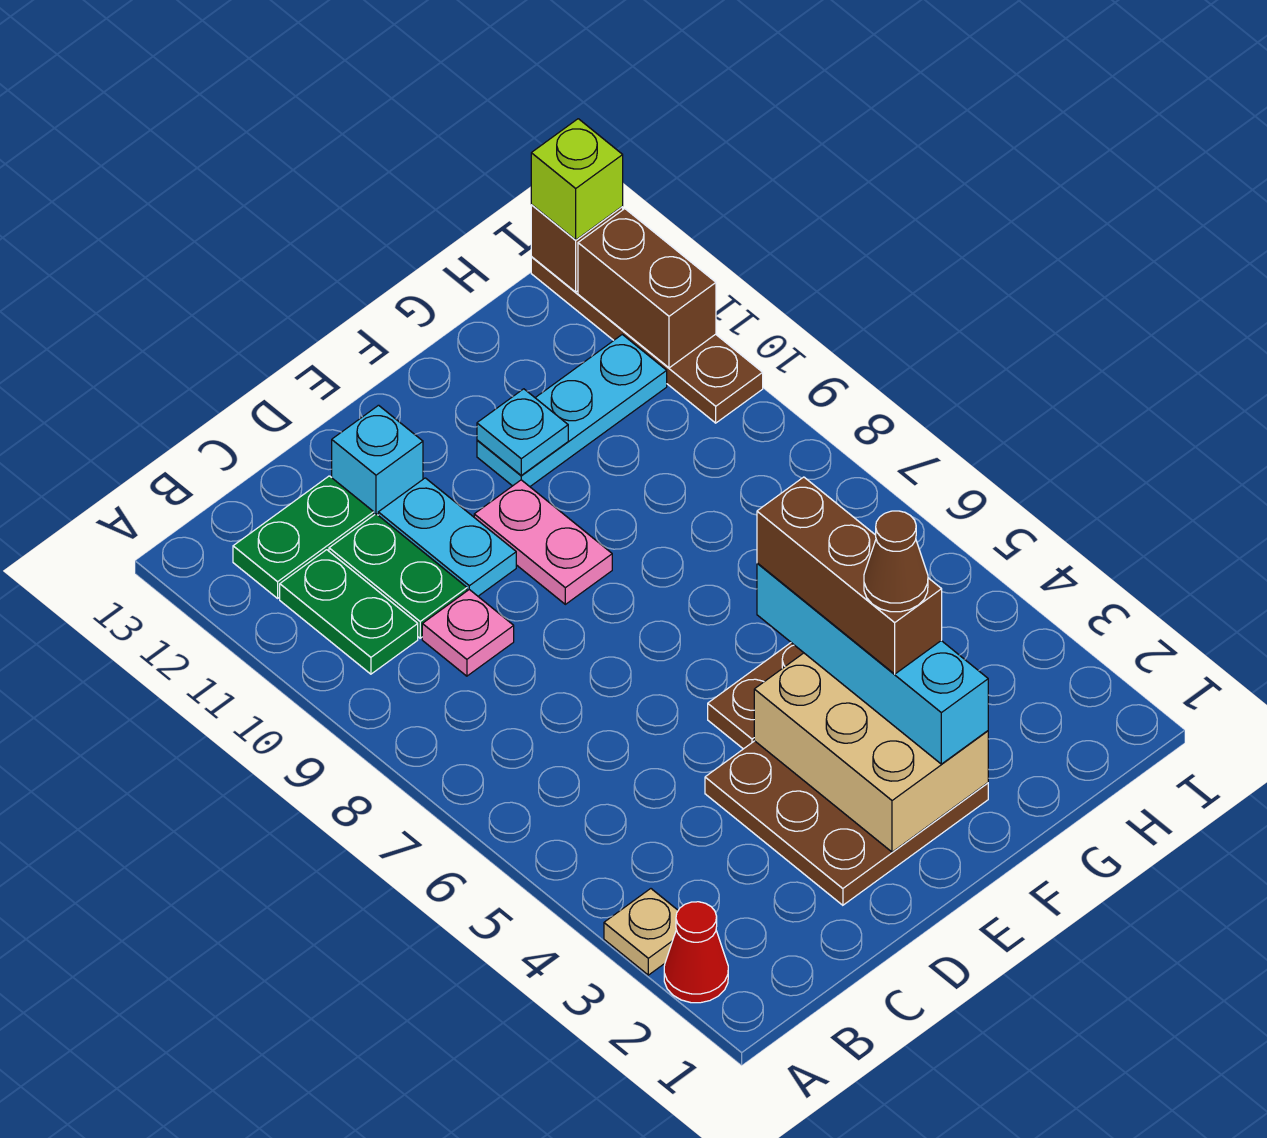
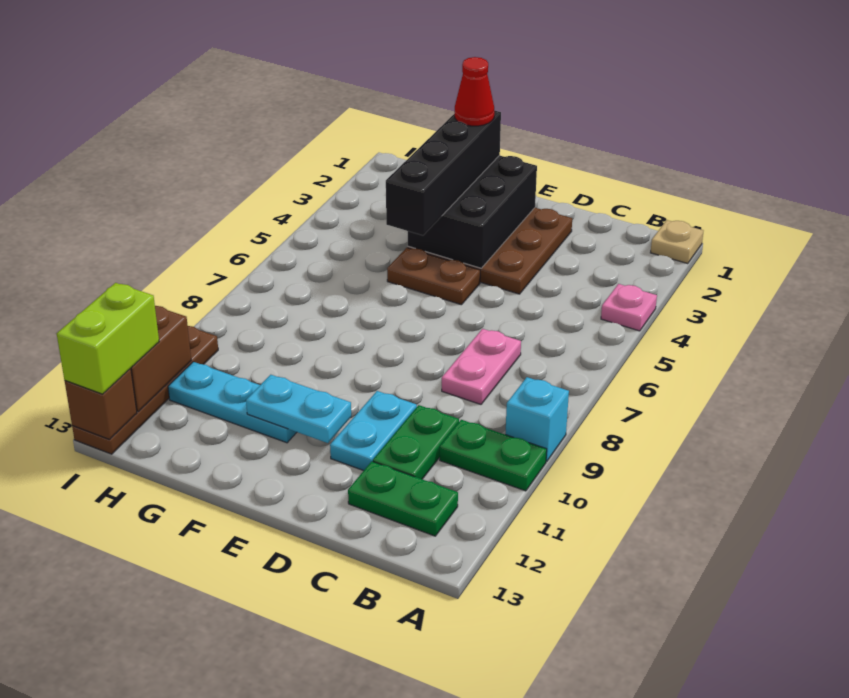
red 1x1 cone [664,902,728,1003] -> red 1x1 cone moved to [455,57,494,126]
tan 1x1 plate [604,889,678,975] -> tan 1x1 plate moved to [651,220,703,264]
green 1x2 plate [280,550,418,674] -> green 1x2 plate turned to [440,420,547,491]
pink 1x1 plate [422,590,514,676] -> pink 1x1 plate moved to [601,284,657,331]
cyan 1x1 brick [332,405,423,515] -> cyan 1x1 brick moved to [505,377,569,462]
tan 2x3 brick [754,653,988,852] -> black 2x3 brick [408,155,537,268]
pink 1x2 plate [474,480,612,604] -> pink 1x2 plate moved to [442,329,521,404]
cyan 1x4 brick [757,563,988,764] -> black 1x4 brick [386,110,501,235]
brown 1x3 brick [757,477,942,674] -> none
brown 1x1 cone [864,511,928,612] -> none
cyan 1x1 plate [477,389,568,475] -> cyan 1x2 plate [246,375,351,443]
lime 1x1 brick [531,119,623,240] -> lime 1x2 brick [57,283,159,394]

